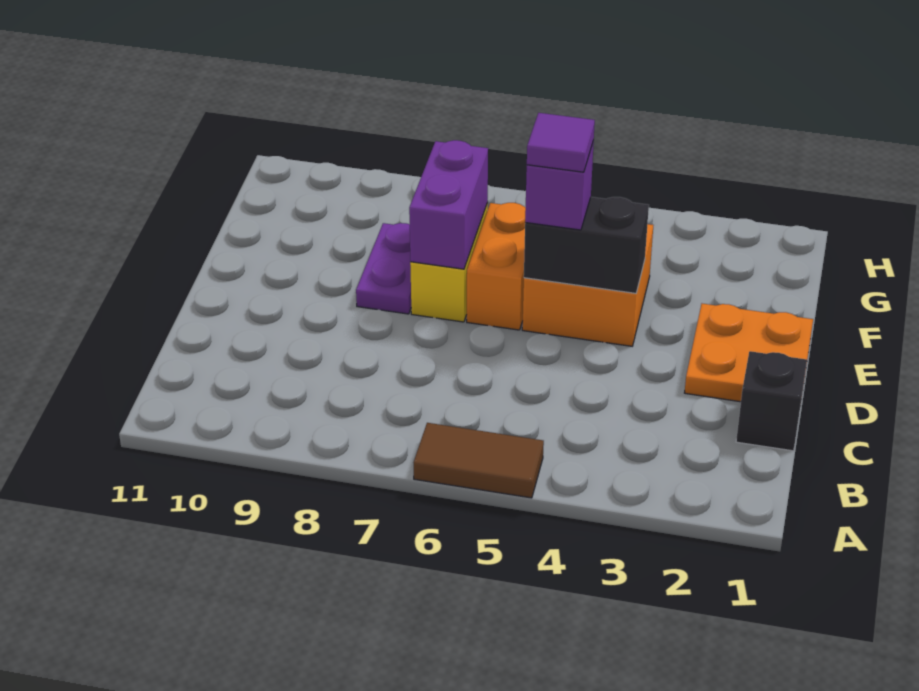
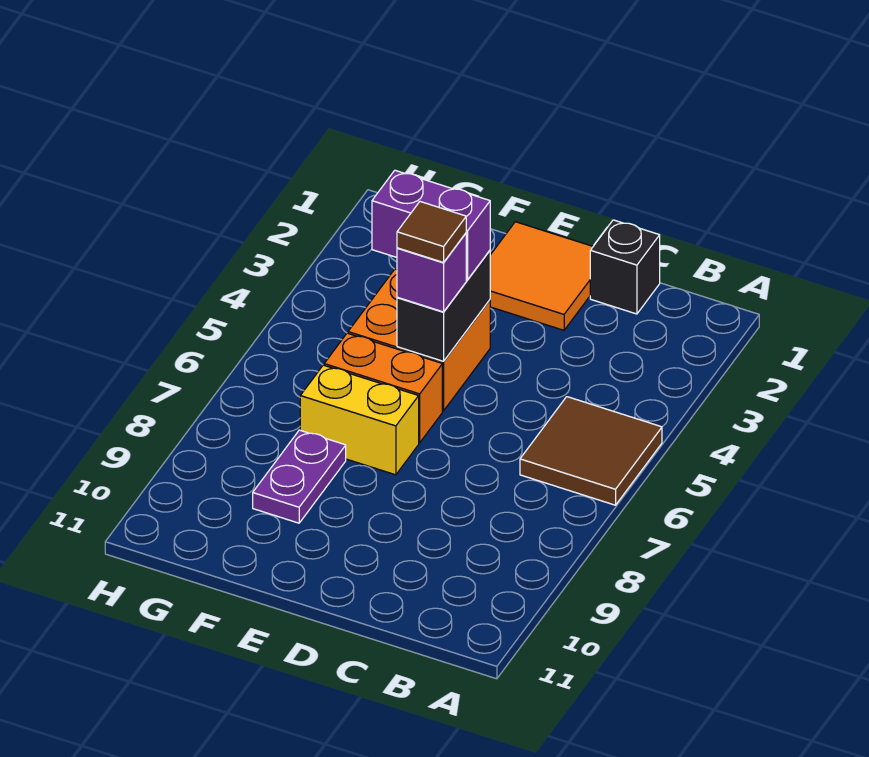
brown 1x2 tile [414,423,544,498] -> brown 2x2 tile [520,397,662,505]
orange 2x2 plate [685,304,813,402] -> orange 2x2 tile [490,222,593,330]
purple 1x1 tile [527,113,595,172] -> brown 1x1 tile [397,202,466,262]
purple 1x2 brick [409,140,488,269] -> purple 1x2 brick moved to [372,170,490,280]
purple 1x2 plate [356,223,411,314] -> purple 1x2 plate turned to [253,430,346,523]

